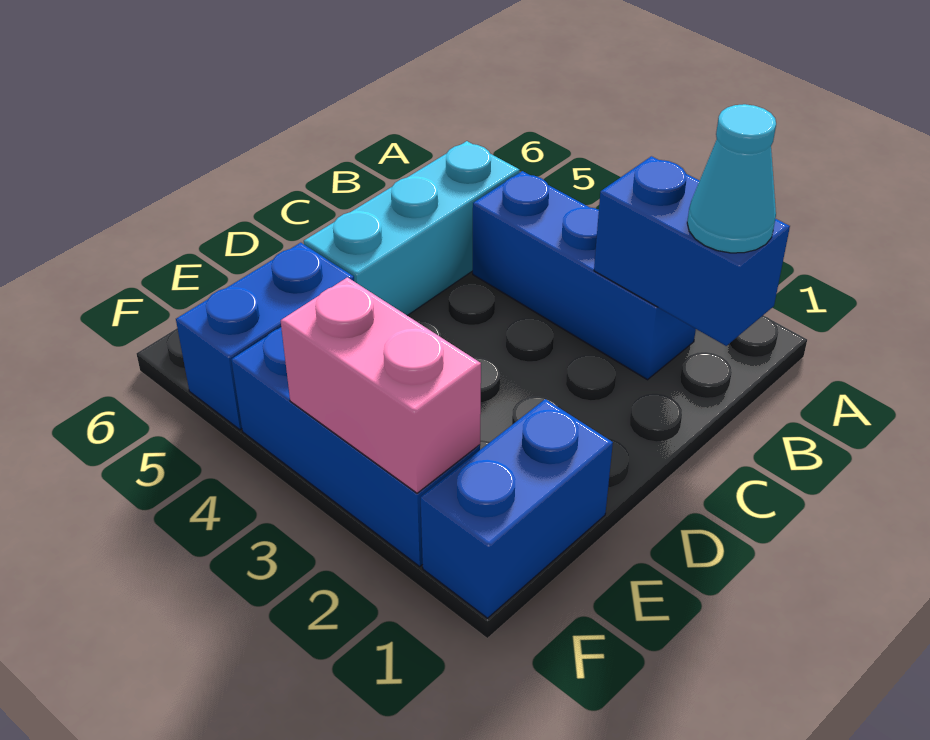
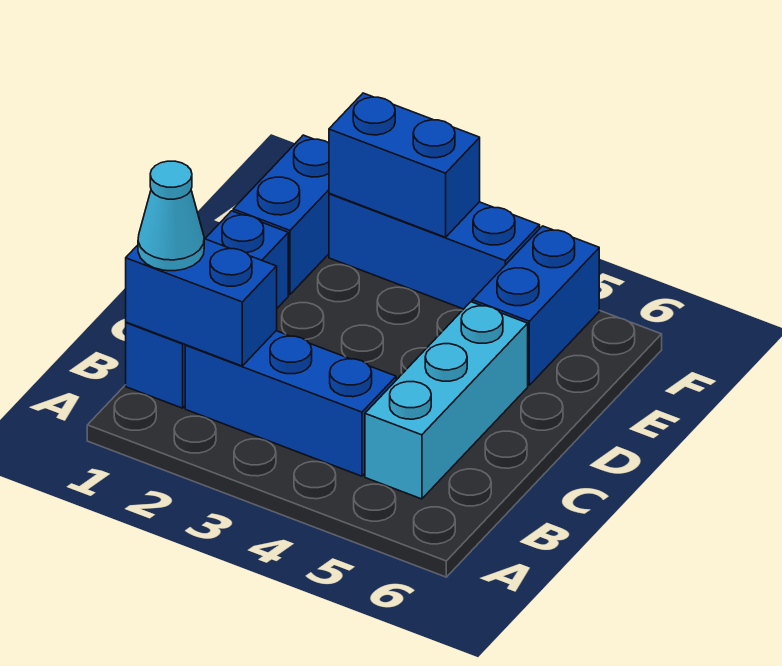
none -> blue 1x3 brick [126,211,288,408]
pink 1x2 brick [281,277,481,493] -> blue 1x2 brick [329,93,480,237]

